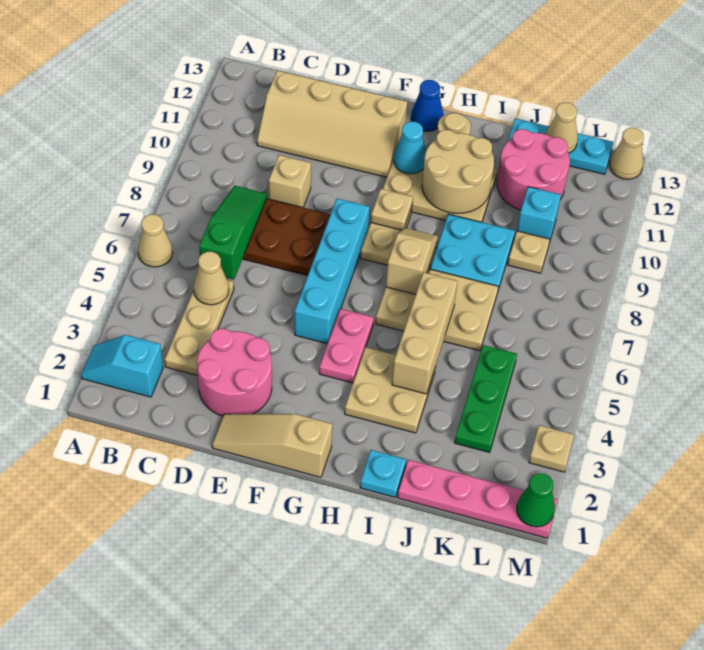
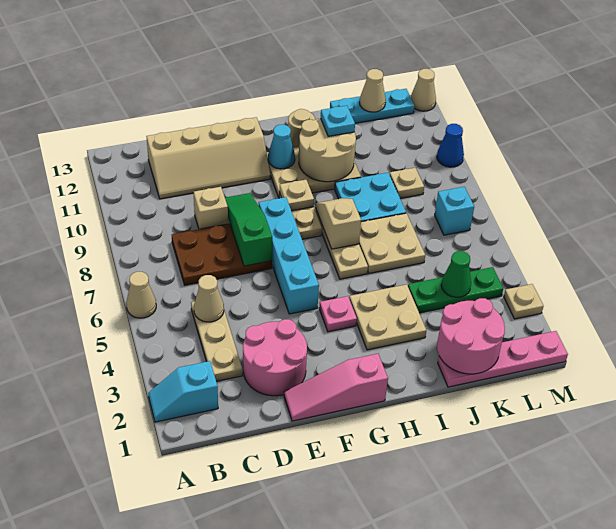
green 1x3 slope [199,186,267,280] -> green 1x3 slope moved to [225,193,272,266]
tan 1x3 slope [212,414,332,477] -> pink 1x3 slope [284,354,388,421]
pink 1x2 plate [319,309,374,383] -> pink 1x1 plate [319,296,357,332]
blue 1x1 cone [411,80,444,131] -> blue 1x1 cone moved to [437,124,464,167]
cyan 1x1 plate [360,450,406,497] -> cyan 1x1 plate moved to [321,106,355,136]
tan 1x3 brick [392,272,458,394] -> none
pink 2x2 round brick [497,129,570,210] -> pink 2x2 round brick moved to [437,298,505,374]
green 1x3 plate [455,345,517,453] -> green 1x3 plate turned to [408,267,503,313]
cyan 1x1 brick [517,187,561,243] -> cyan 1x1 brick moved to [435,187,474,235]
green 1x1 cone [517,473,555,527] -> green 1x1 cone moved to [441,251,471,297]

